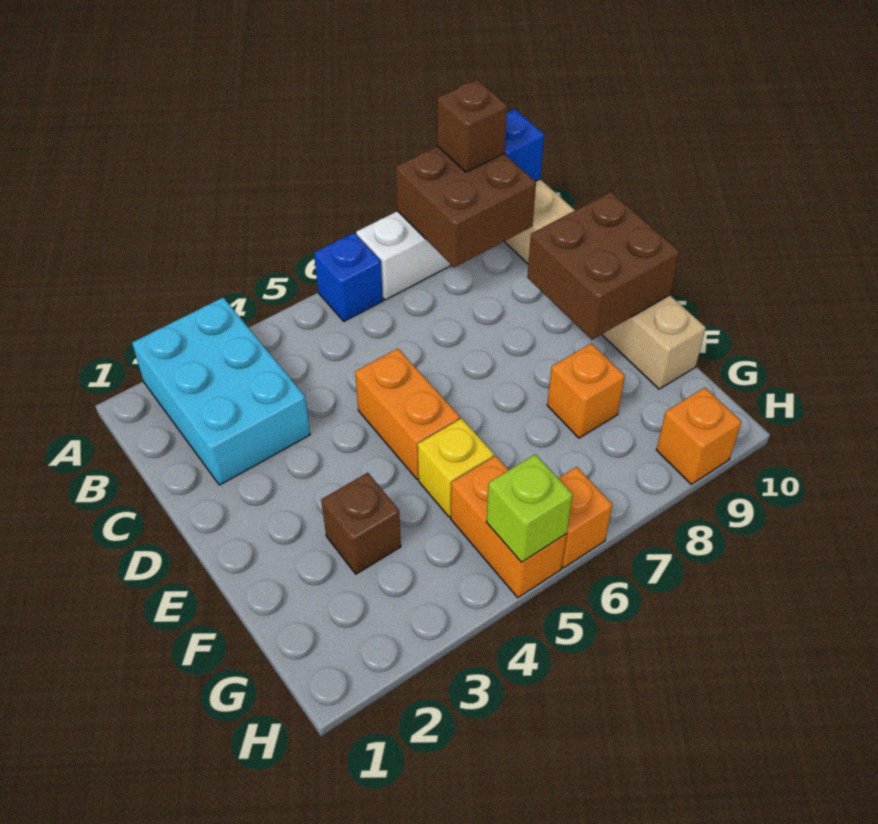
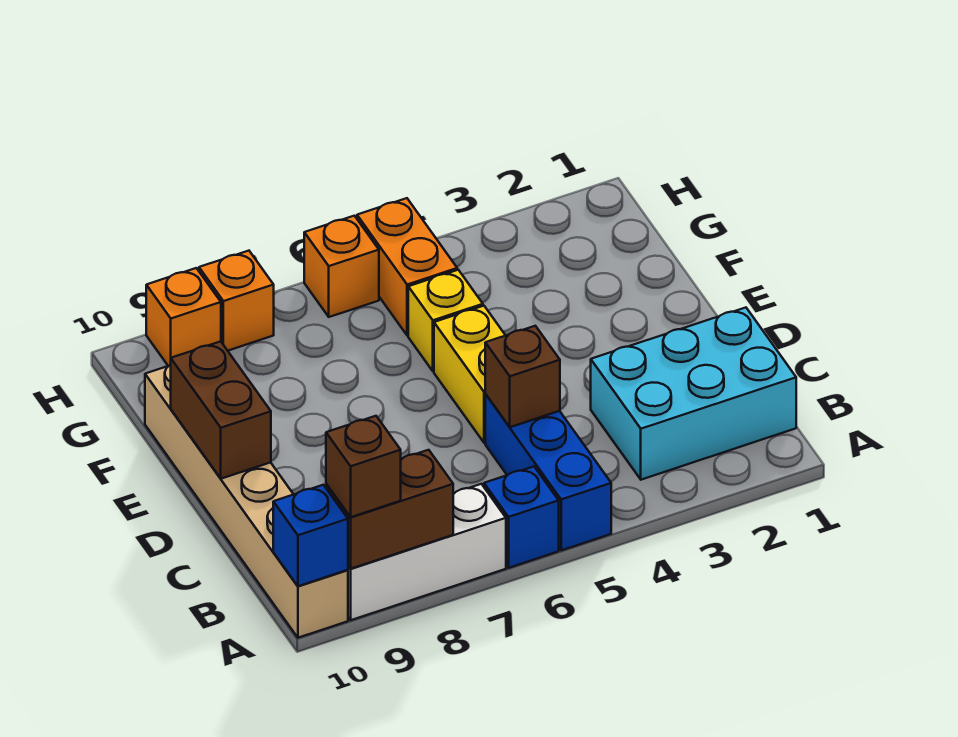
cyan 2x3 brick [132,298,310,485] -> cyan 2x3 brick turned to [591,308,796,480]
none -> blue 1x3 brick [485,394,611,550]
brown 2x2 brick [396,146,536,267] -> brown 1x2 brick [326,450,453,569]
orange 1x2 brick [355,348,460,480] -> yellow 1x2 brick [434,306,506,443]
brown 2x2 brick [527,192,680,340] -> brown 1x2 brick [171,341,271,479]
brown 1x1 brick [321,473,401,574] -> brown 1x1 brick moved to [485,326,560,427]
orange 1x1 brick [547,343,625,438] -> orange 1x1 brick moved to [199,251,274,351]
lime 1x1 brick [486,454,573,562] -> none

